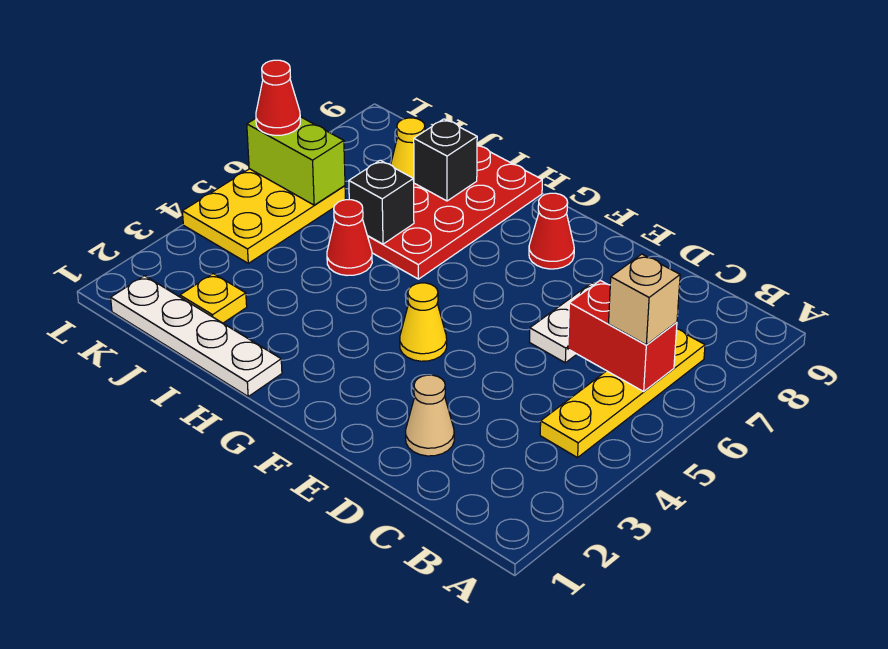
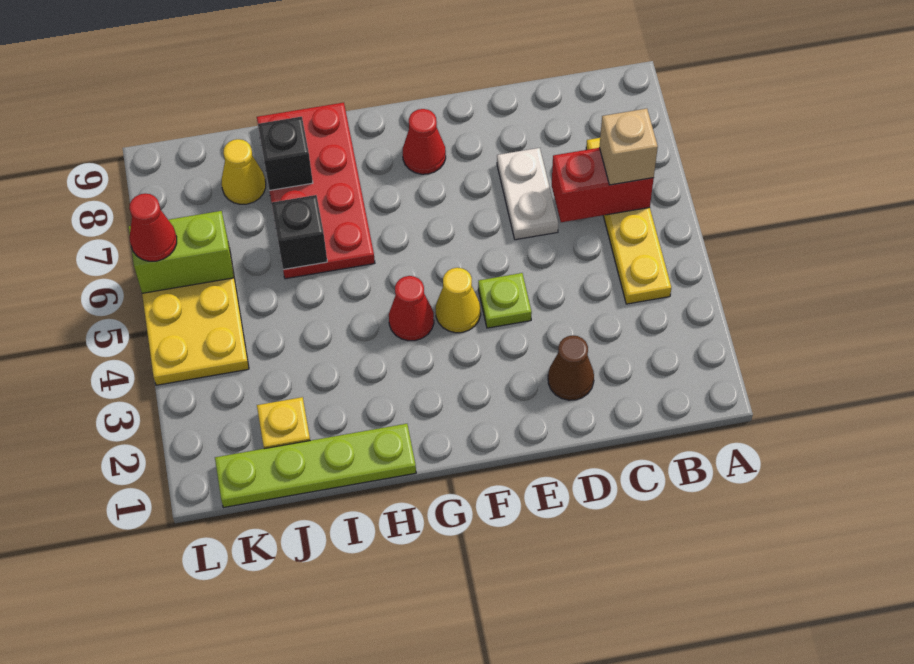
tan 1x1 cone [406,375,454,456] -> brown 1x1 cone [548,335,594,400]
none -> lime 1x1 plate [478,273,532,328]
white 1x4 plate [111,276,282,396] -> lime 1x4 plate [215,424,416,508]
red 1x1 cone [327,200,372,275] -> red 1x1 cone moved to [389,276,434,341]

